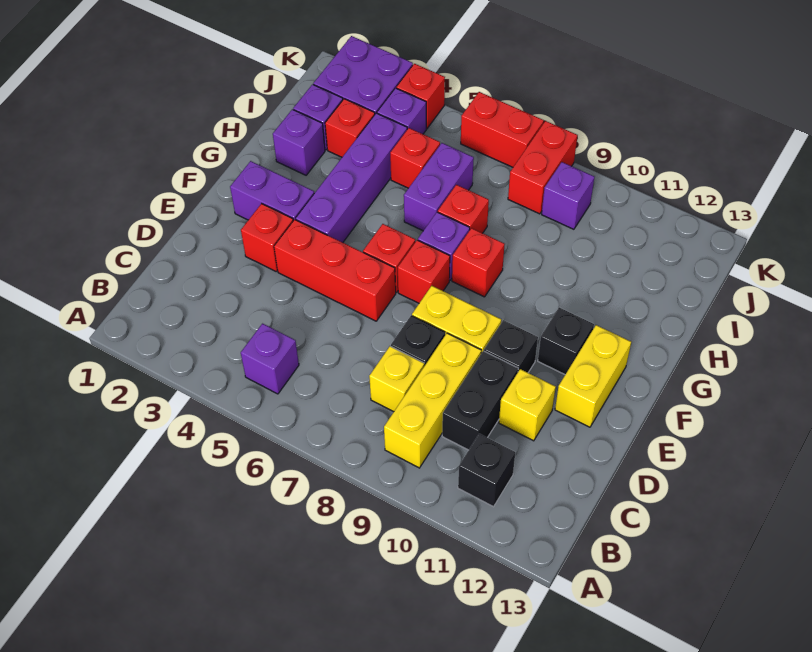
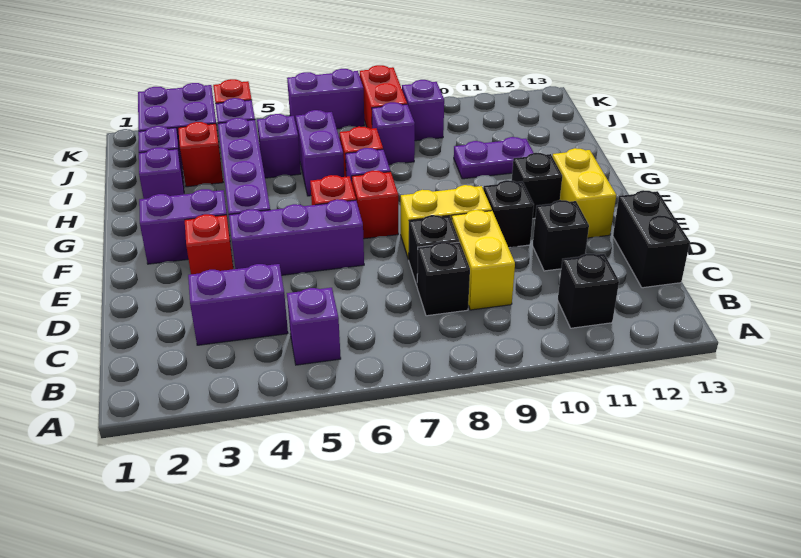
yellow 1x3 brick [384,333,481,468] -> yellow 1x2 brick [452,210,515,310]
none -> purple 1x2 brick [188,264,288,345]
yellow 1x1 brick [369,346,424,412] -> black 1x1 brick [417,242,470,316]
black 1x2 brick [442,351,518,450] -> black 1x2 brick moved to [613,190,690,288]
yellow 1x1 brick [499,369,556,441] -> black 1x1 brick [533,200,589,271]
red 1x3 brick [274,219,396,321] -> purple 1x3 brick [229,199,364,275]
red 1x1 brick [452,228,505,297] -> none
none -> purple 1x2 plate [454,137,533,179]
red 1x1 brick [390,128,440,188] -> purple 1x1 brick [257,114,301,178]
none -> purple 1x1 brick [372,102,415,165]
red 1x2 brick [461,92,544,167] -> purple 1x2 brick [287,69,364,129]

